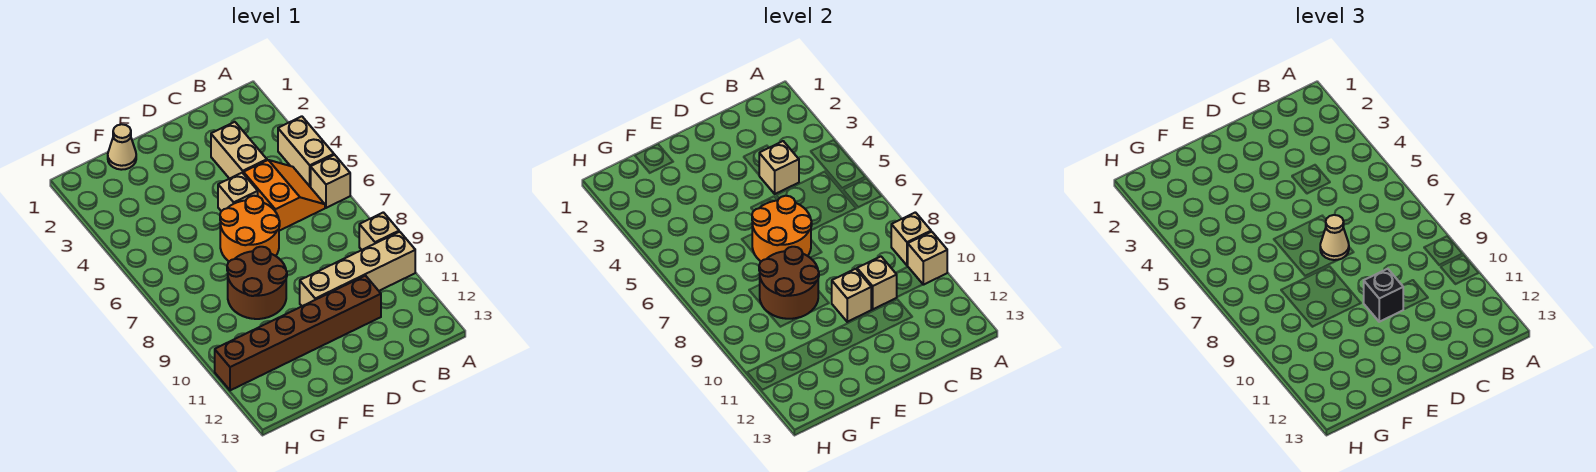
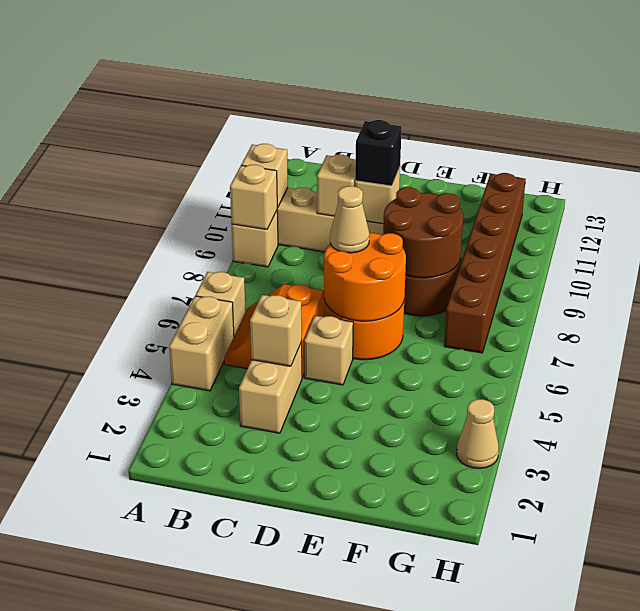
brown 1x6 brick [215,276,381,390] -> brown 1x6 brick turned to [444,173,526,353]
tan 1x1 cone [108,124,136,170] -> tan 1x1 cone moved to [457,399,499,468]

